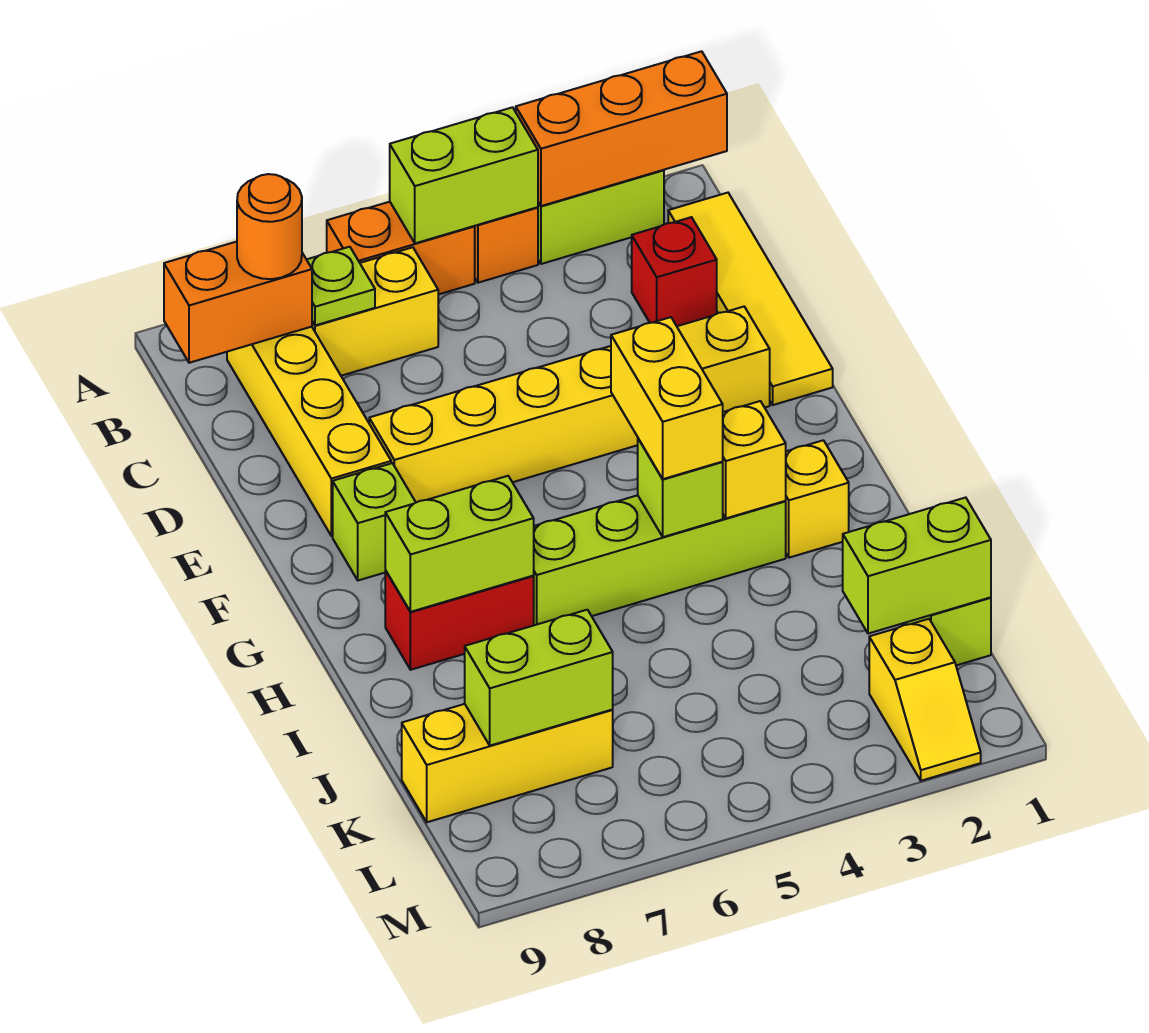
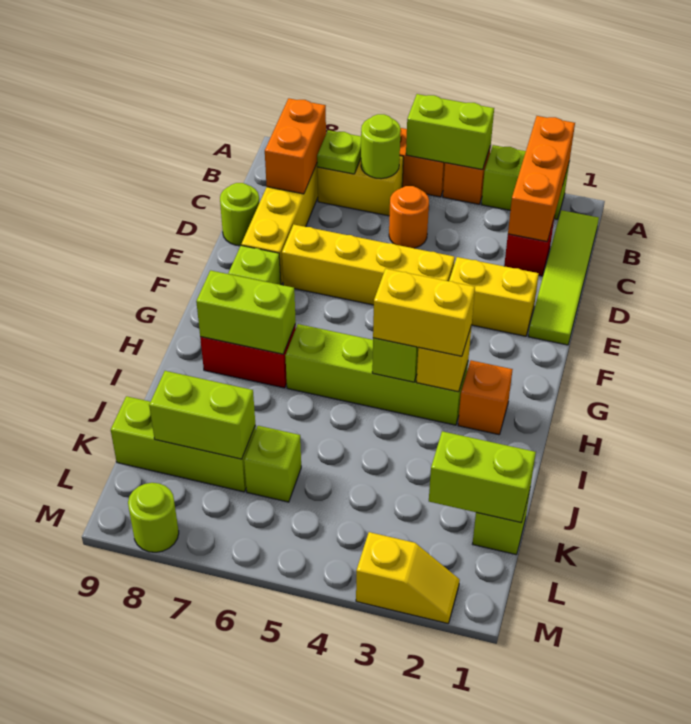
orange 1x3 brick [516,51,727,206] -> orange 1x3 brick turned to [508,116,575,241]
yellow 1x4 tile [668,193,833,405] -> lime 1x4 tile [528,210,599,345]
none -> lime 1x1 round brick [361,114,401,179]
orange 1x2 brick [164,242,312,363] -> orange 1x2 brick turned to [265,98,326,194]
orange 1x1 round brick [237,174,302,279] -> orange 1x1 round brick moved to [389,186,429,248]
none -> lime 1x1 round brick [220,183,259,246]
yellow 1x2 brick [611,317,723,479] -> yellow 1x2 brick turned to [373,269,475,356]
yellow 1x1 brick [786,440,849,558] -> orange 1x1 brick [458,360,513,435]
none -> lime 1x1 brick [244,426,301,502]
yellow 1x3 brick [402,704,613,822] -> lime 1x3 brick [111,396,256,492]
yellow 1x2 slope [869,619,981,781] -> yellow 1x2 slope turned to [356,532,460,623]
none -> lime 1x1 round brick [128,483,179,552]

